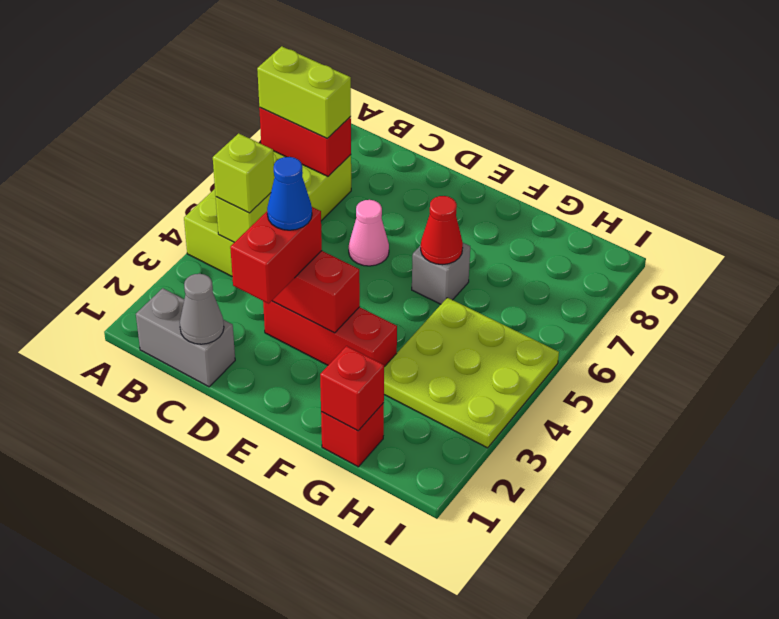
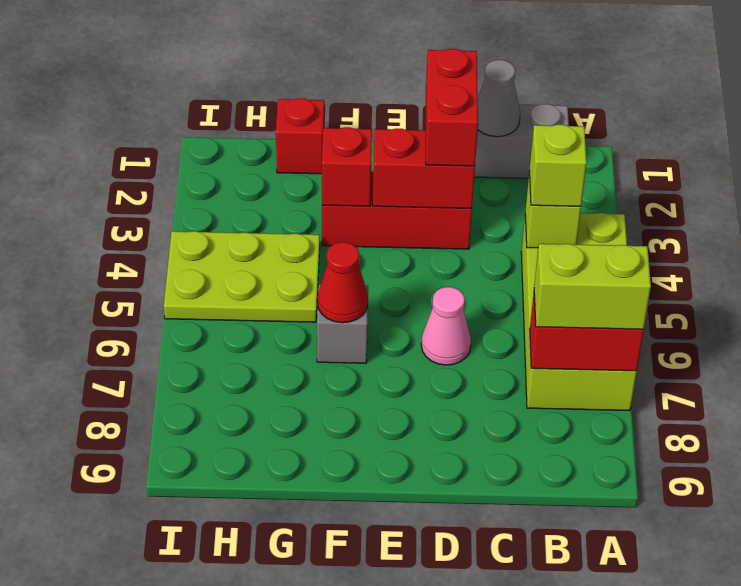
blue 1x1 cone [267,157,312,230] -> none
red 1x1 brick [320,346,384,431] -> red 1x1 brick moved to [322,127,372,206]
lime 3x3 plate [384,298,559,448] -> lime 2x3 plate [164,231,320,322]

